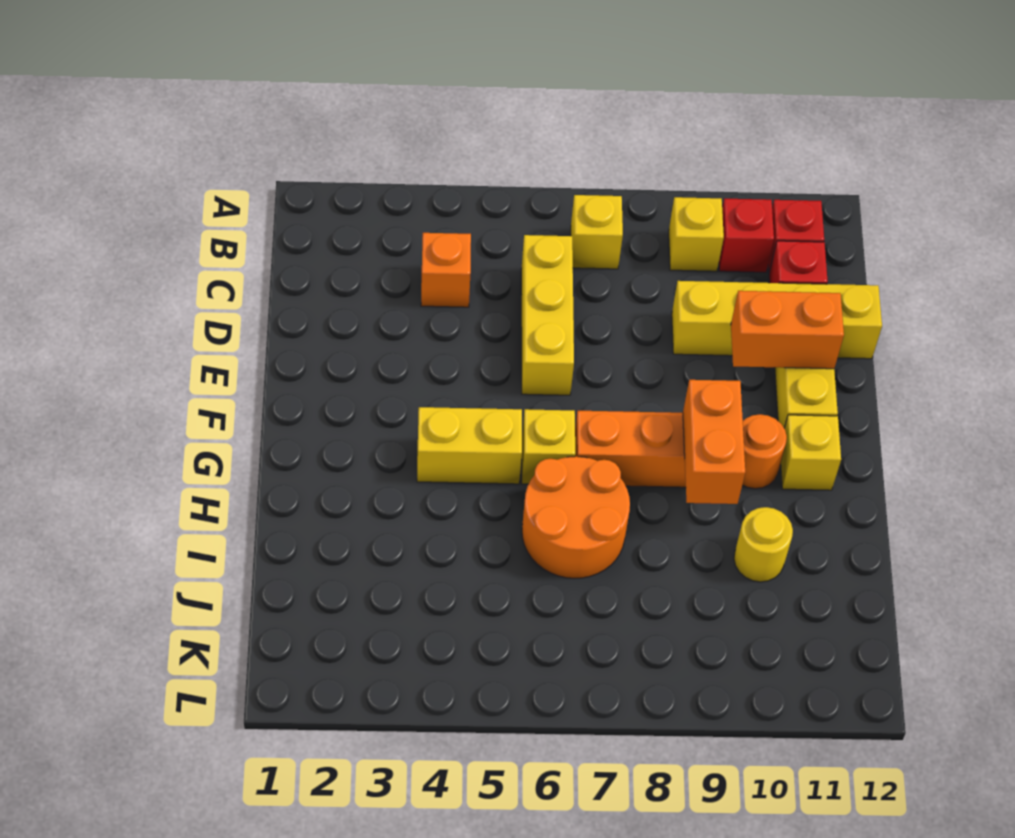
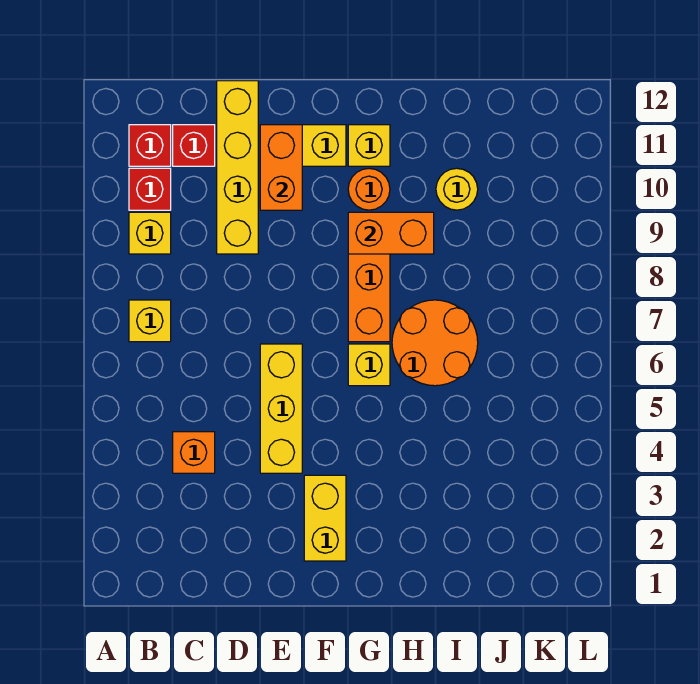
yellow 1x3 brick [521,235,574,395] -> yellow 1x3 brick turned to [260,344,302,473]
yellow 1x2 brick [417,407,522,484] -> yellow 1x2 brick moved to [304,475,346,561]

